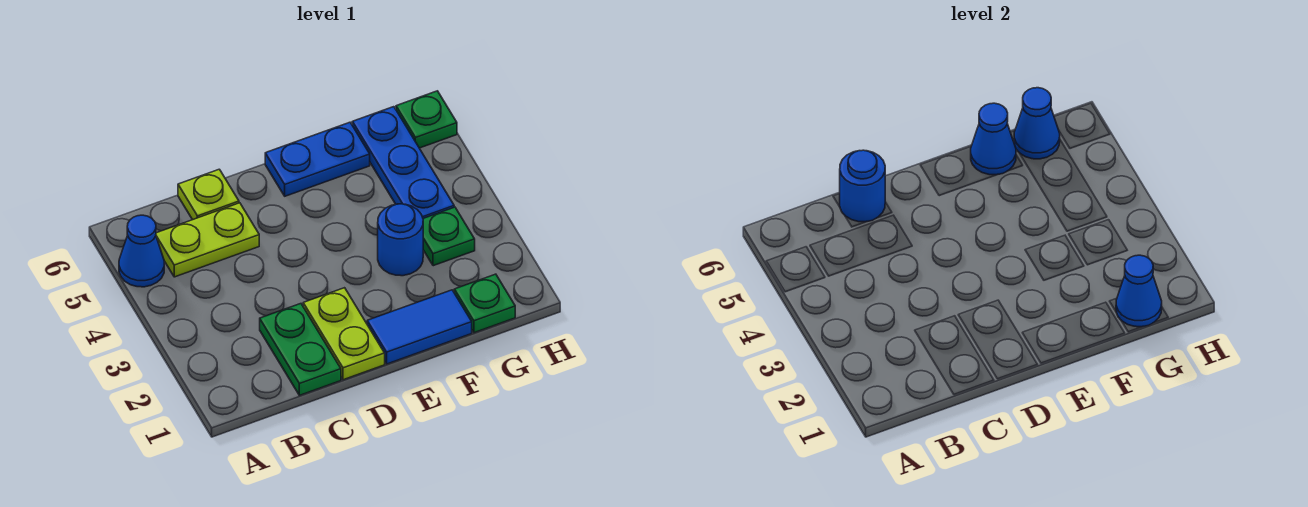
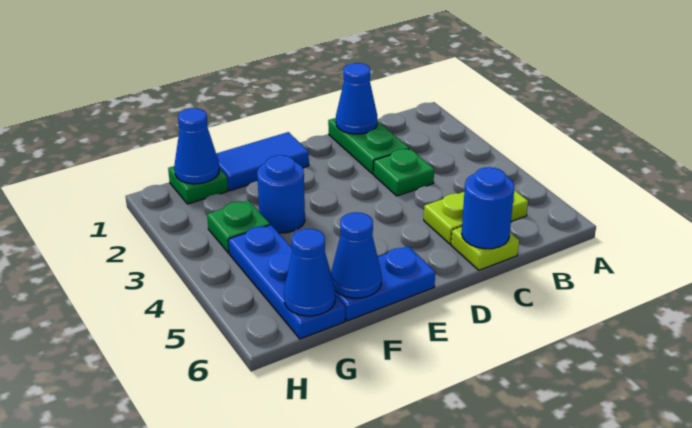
blue 1x1 cone [119,215,164,287] -> blue 1x1 cone moved to [336,63,377,134]
lime 1x2 plate [303,288,385,380] -> none
green 1x1 plate [396,91,457,148] -> green 1x1 plate moved to [374,149,434,196]

